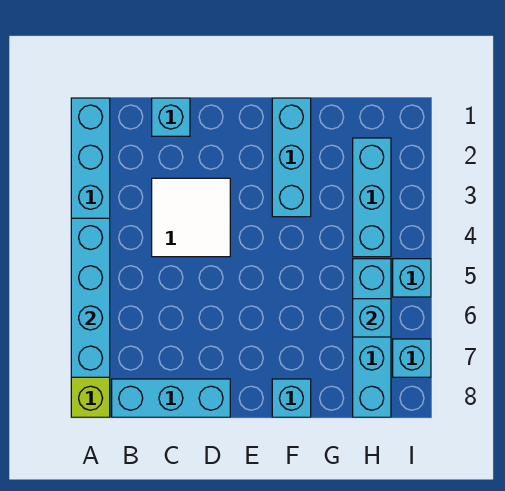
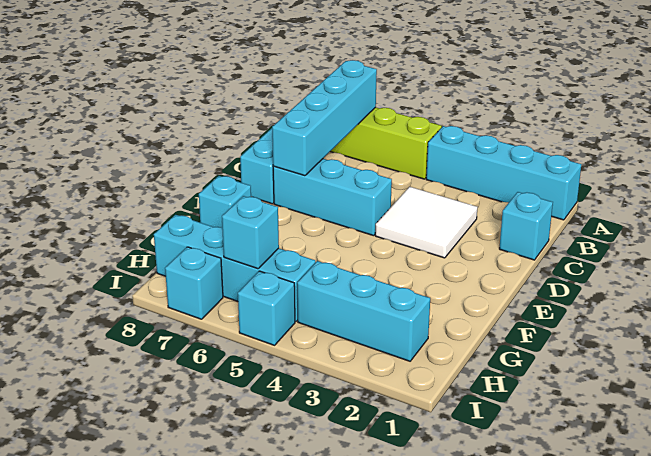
cyan 1x4 brick [71,218,110,377] -> cyan 1x4 brick turned to [272,60,377,176]
cyan 1x3 brick [272,98,311,217] -> cyan 1x3 brick moved to [273,159,392,236]

